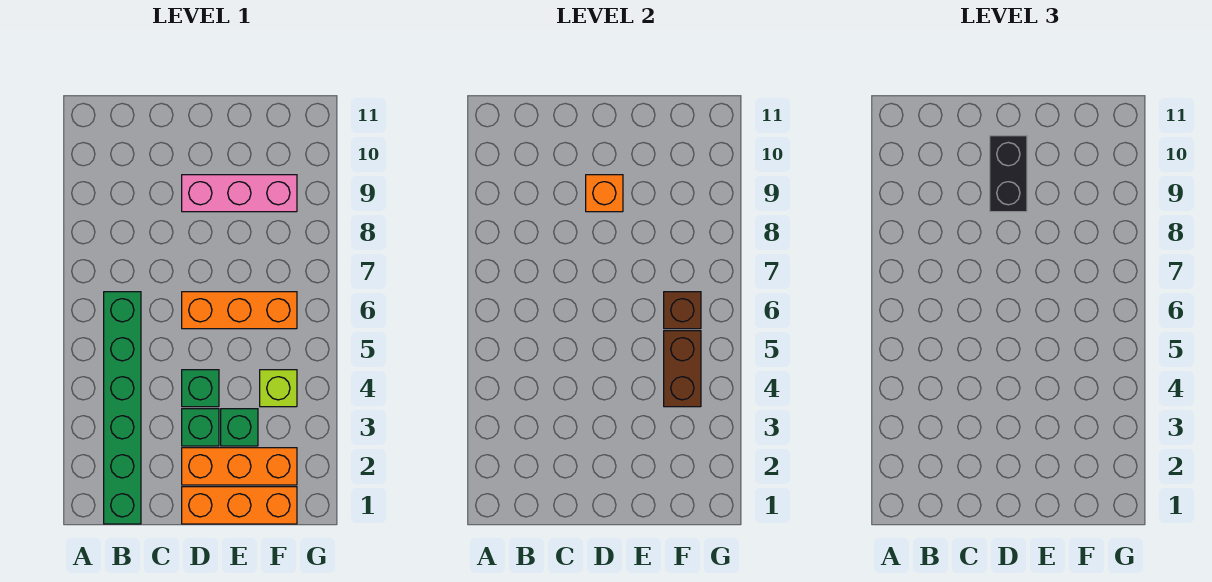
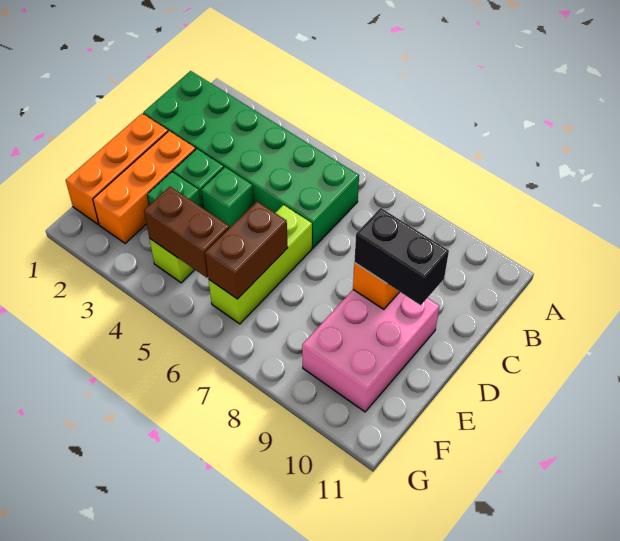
green 1x6 brick [104,292,141,524] -> green 2x6 brick [143,71,359,248]
orange 1x3 brick [182,292,297,329] -> lime 1x3 brick [209,205,312,324]
pink 1x3 brick [182,175,297,212] -> pink 2x3 brick [302,290,439,412]
brown 1x1 brick [664,292,701,329] -> brown 1x2 brick [205,202,288,299]

